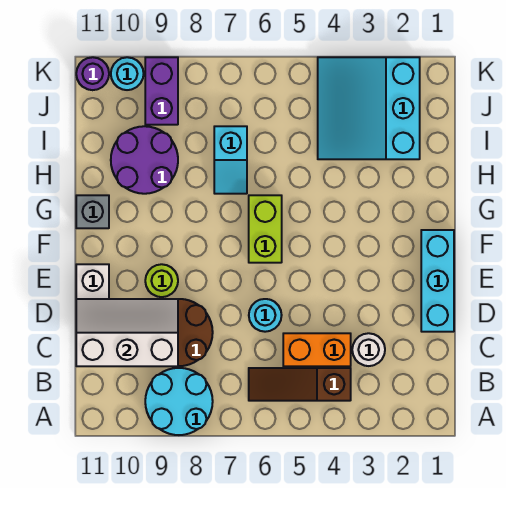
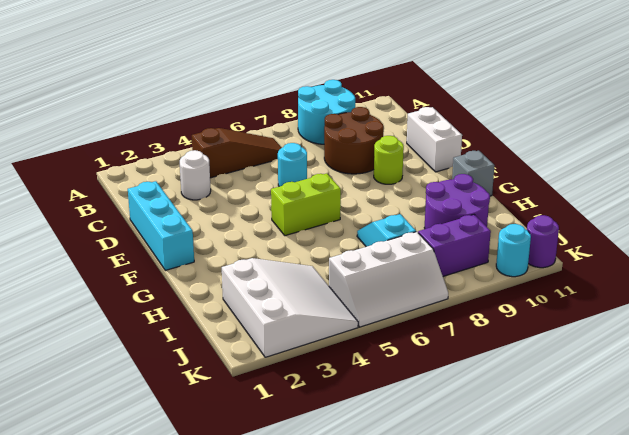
orange 1x2 brick [283,333,351,366] -> none
white 2x3 slope [76,299,178,366] -> white 2x3 slope moved to [329,232,448,327]
lime 1x2 brick [249,195,282,263] -> lime 1x2 brick turned to [271,173,341,236]
cyan 3x3 slope [318,57,420,159] -> white 3x3 slope [222,258,358,357]
purple 1x2 brick [145,57,178,125] -> purple 1x2 brick turned to [418,215,491,276]

